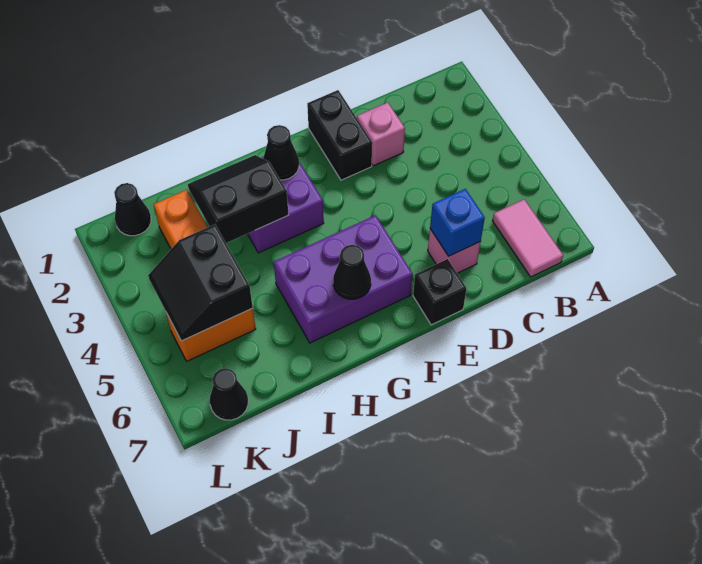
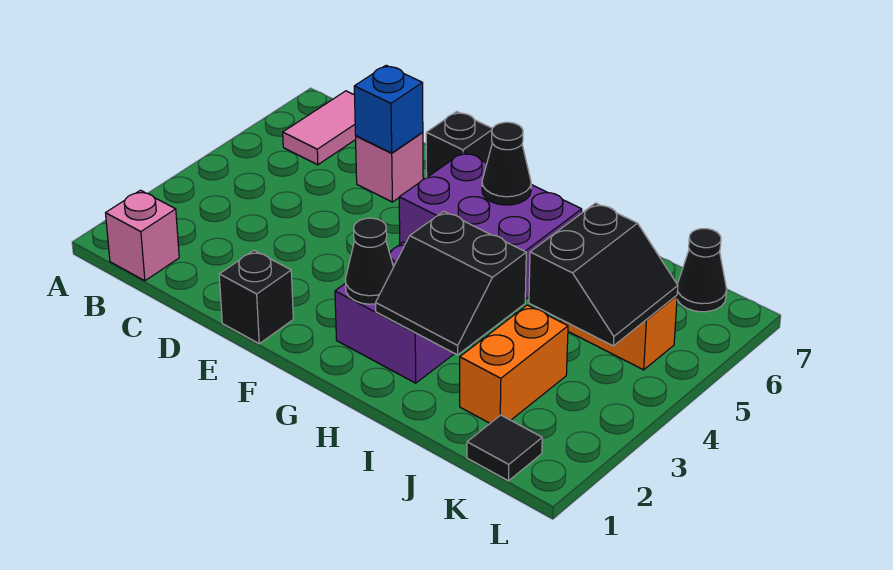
pink 1x1 brick [357,102,405,166] -> pink 1x1 brick moved to [106,190,179,281]
black 1x2 brick [307,90,372,180] -> black 1x1 brick [219,250,293,344]
black 1x1 cone [114,183,151,236] -> black 1x1 tile [467,415,542,481]

